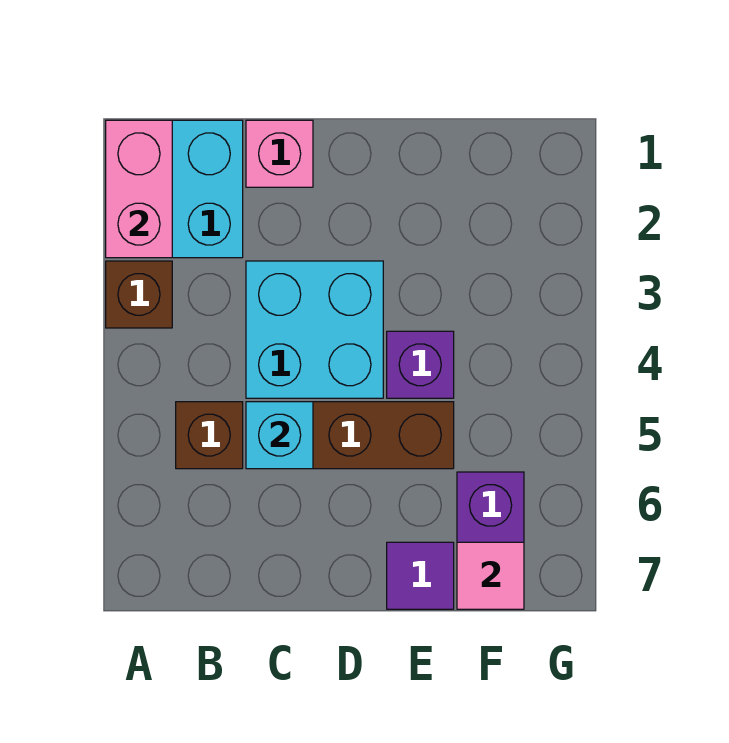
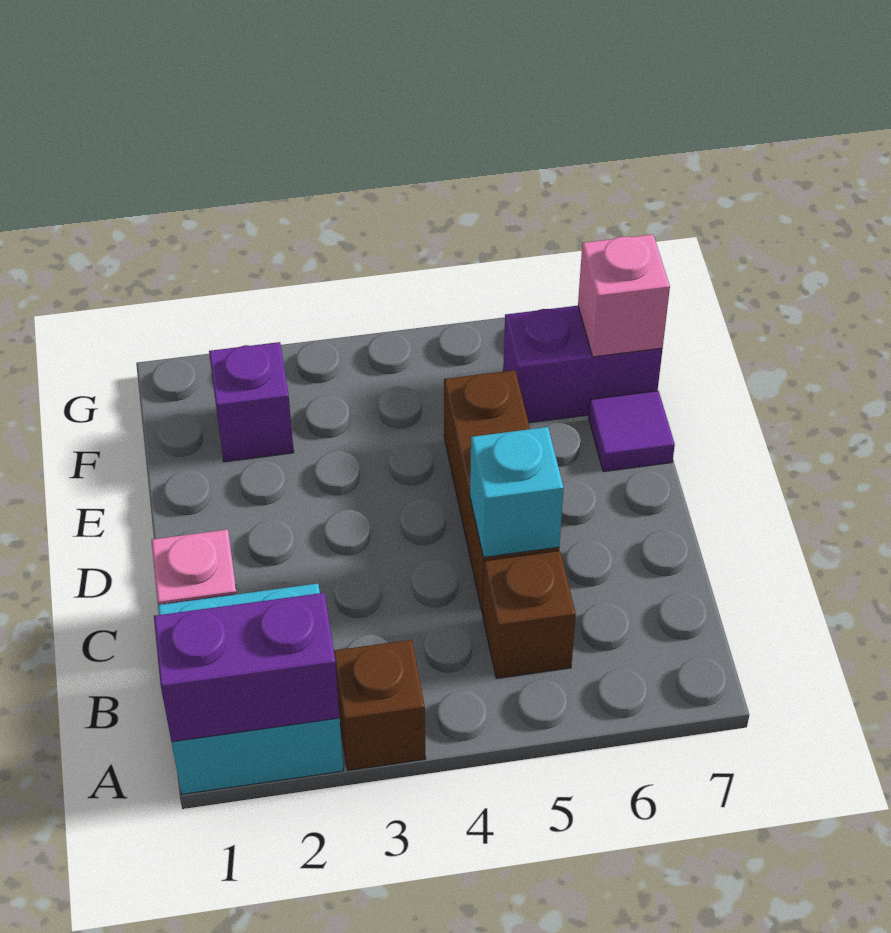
pink 1x2 brick [106,120,172,258] -> purple 1x2 brick [154,593,340,742]
cyan 2x2 brick [246,261,383,398] -> none
purple 1x1 brick [387,331,454,398] -> purple 1x1 brick moved to [209,342,294,462]
pink 1x1 tile [457,542,524,609] -> pink 1x1 brick [578,234,670,357]

